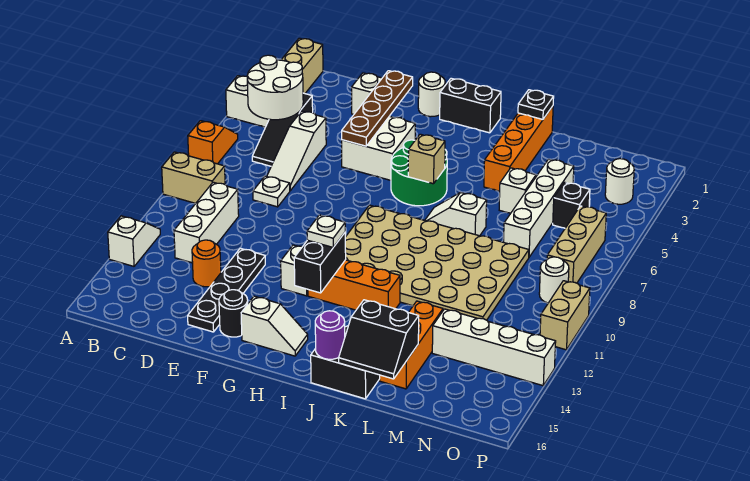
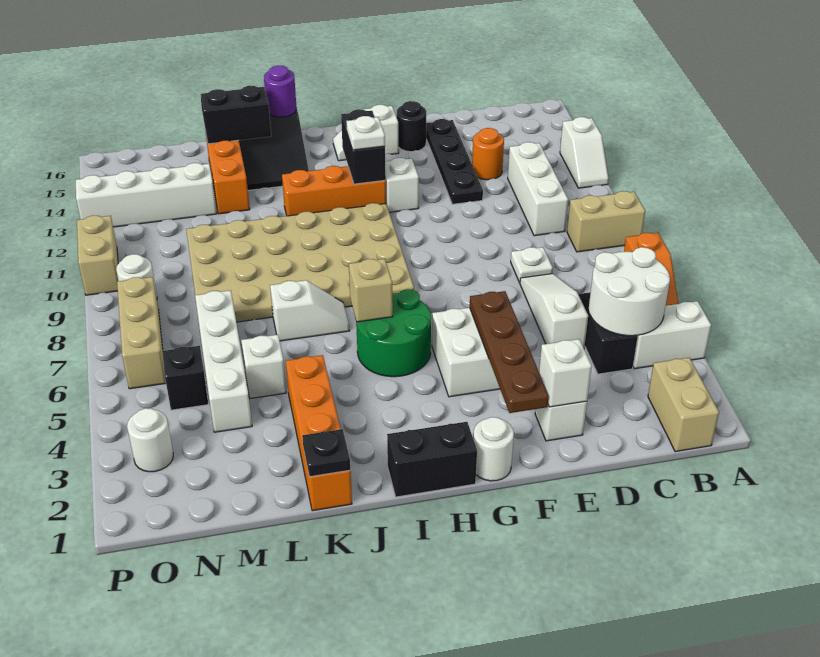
none -> white 1x1 brick [539,339,592,407]

